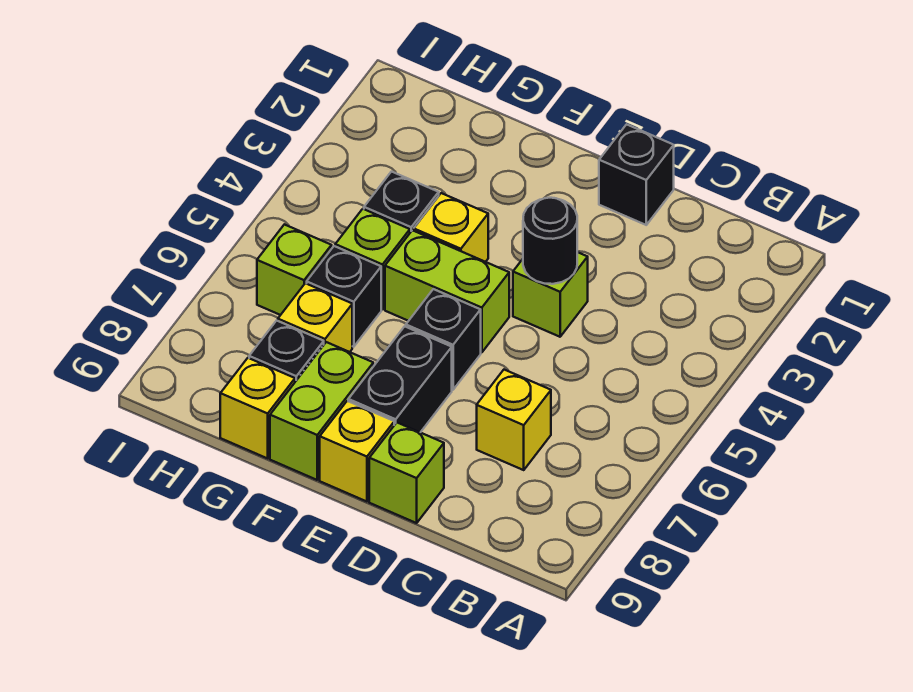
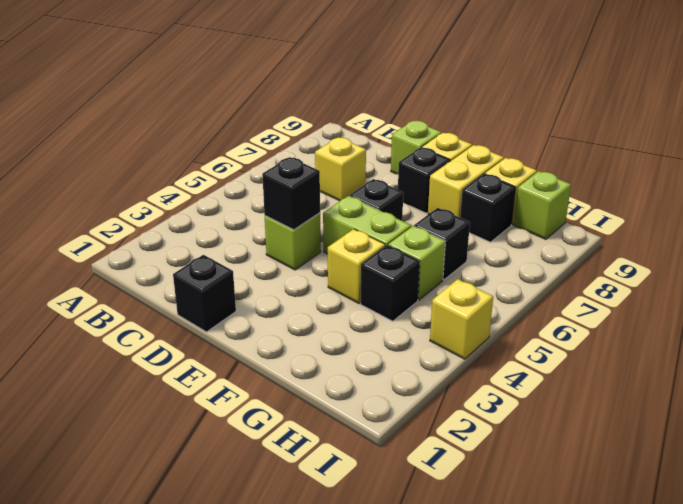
black 1x1 round brick [523,198,577,284] -> black 1x1 brick [262,157,320,230]
black 1x2 brick [348,326,452,432] -> black 1x1 brick [398,147,450,213]
lime 1x2 brick [270,342,373,480] -> yellow 1x2 brick [428,145,504,217]
yellow 1x1 brick [278,283,352,352] -> yellow 1x1 brick moved to [430,279,493,359]
lime 1x1 brick [257,224,332,315] -> lime 1x1 brick moved to [514,171,571,239]

